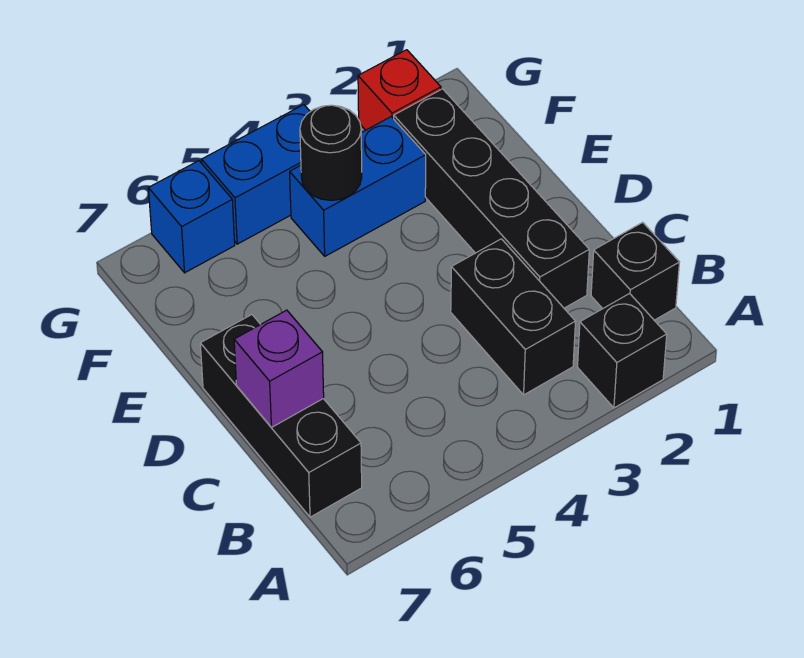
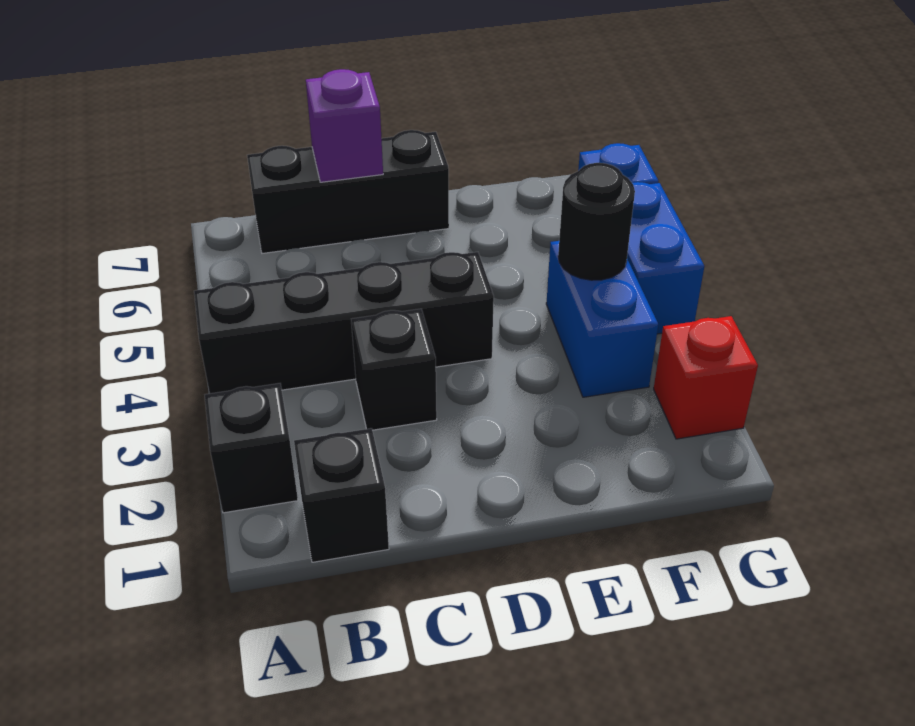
black 1x2 brick [451,239,576,395] -> black 1x1 brick [351,309,437,430]
black 1x4 brick [394,89,589,308] -> black 1x4 brick moved to [194,252,494,394]

